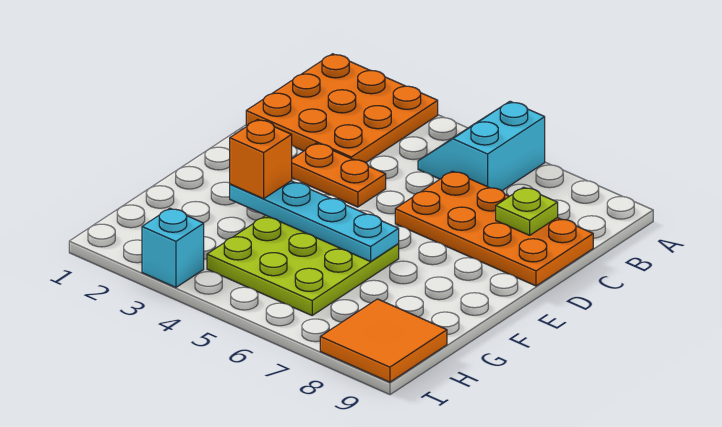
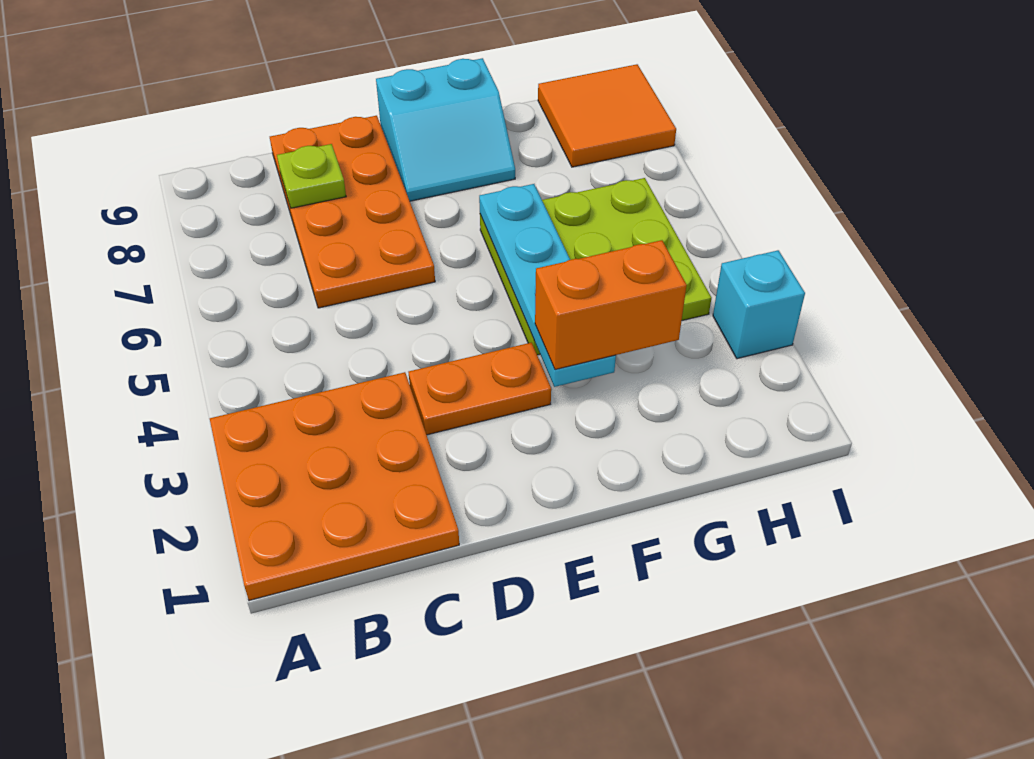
cyan 2x2 slope [418,101,545,191] -> cyan 2x2 slope moved to [376,58,515,201]
orange 1x2 plate [292,143,386,207] -> orange 1x2 plate turned to [409,343,551,435]
orange 1x1 brick [230,119,292,199] -> orange 1x2 brick [535,240,687,370]

